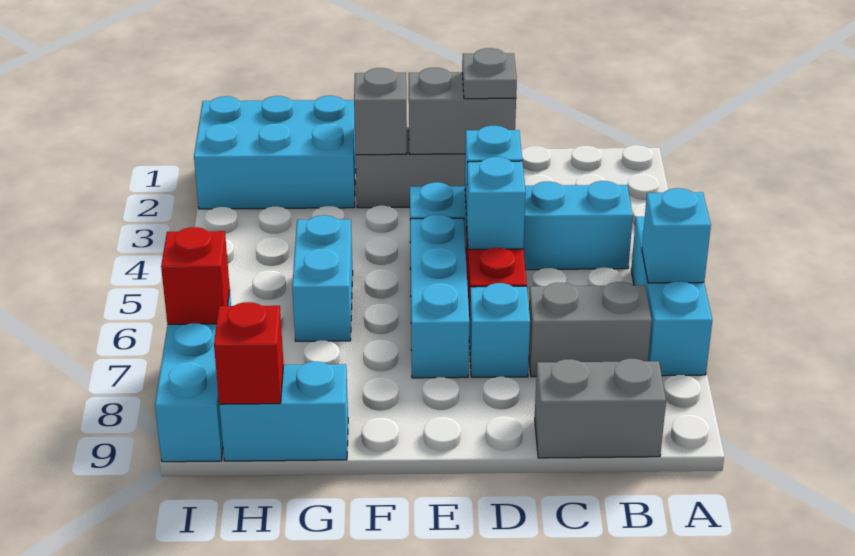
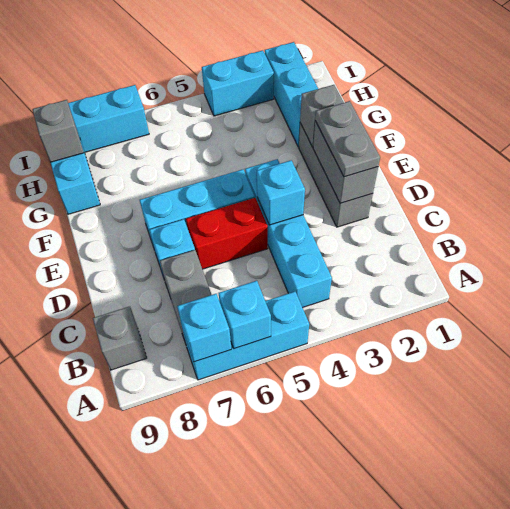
grey 1x2 brick [535,359,666,458] -> grey 1x1 brick [93,306,147,370]
grey 1x1 plate [462,48,517,99] -> grey 1x2 plate [315,101,380,177]
cyan 1x1 brick [467,157,526,249] -> cyan 1x1 brick moved to [177,294,232,362]
cyan 2x3 brick [194,96,356,209] -> cyan 1x3 brick [265,42,318,147]
cyan 1x2 brick [292,215,353,341] -> cyan 1x2 brick moved to [202,50,274,116]
red 1x1 brick [214,302,284,404] -> grey 1x1 brick [32,100,84,162]
red 1x1 brick [161,227,230,324] -> none

